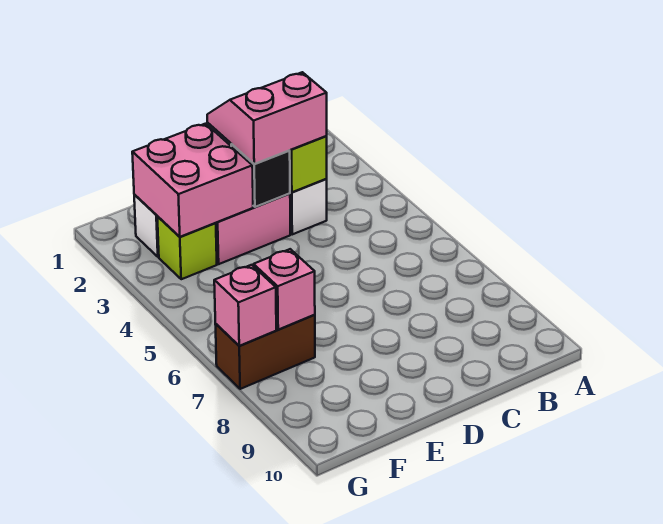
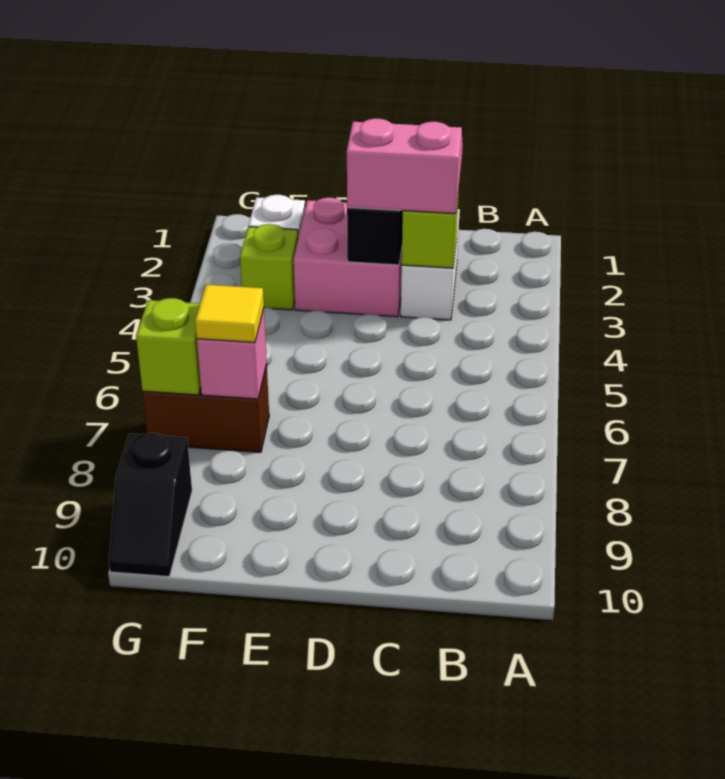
pink 2x2 brick [132,124,253,237] -> none
none -> yellow 1x1 tile [195,284,264,343]
pink 1x1 brick [214,265,276,346] -> lime 1x1 brick [136,298,201,395]
none -> black 1x2 slope [109,433,192,577]

